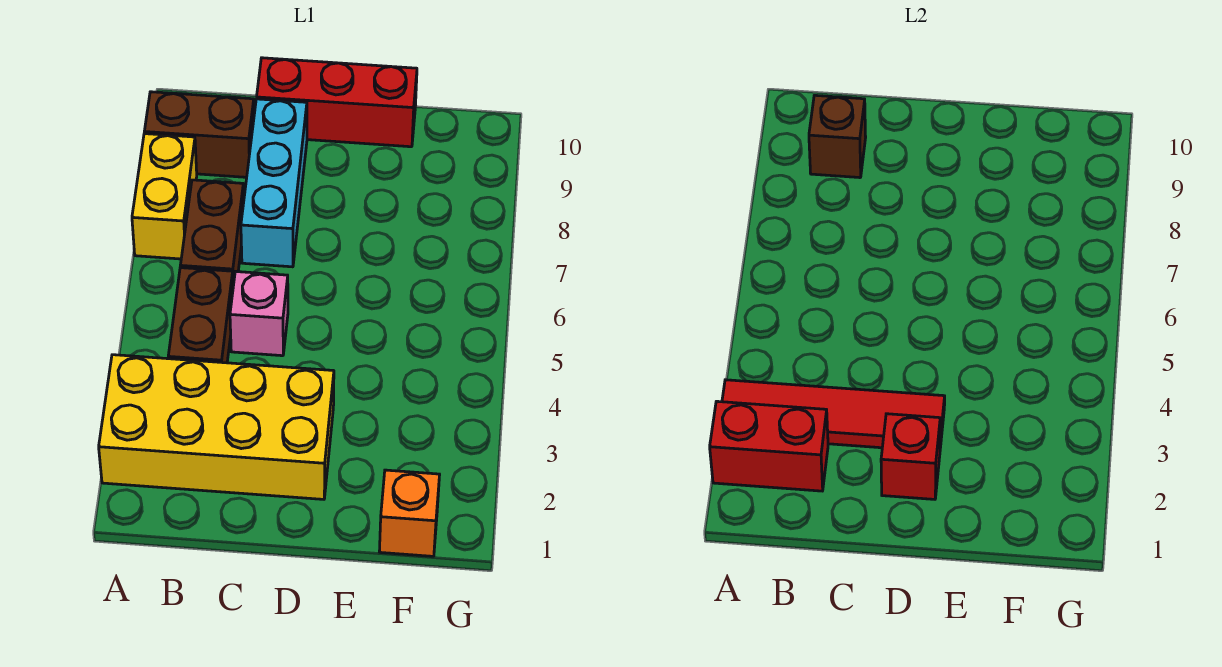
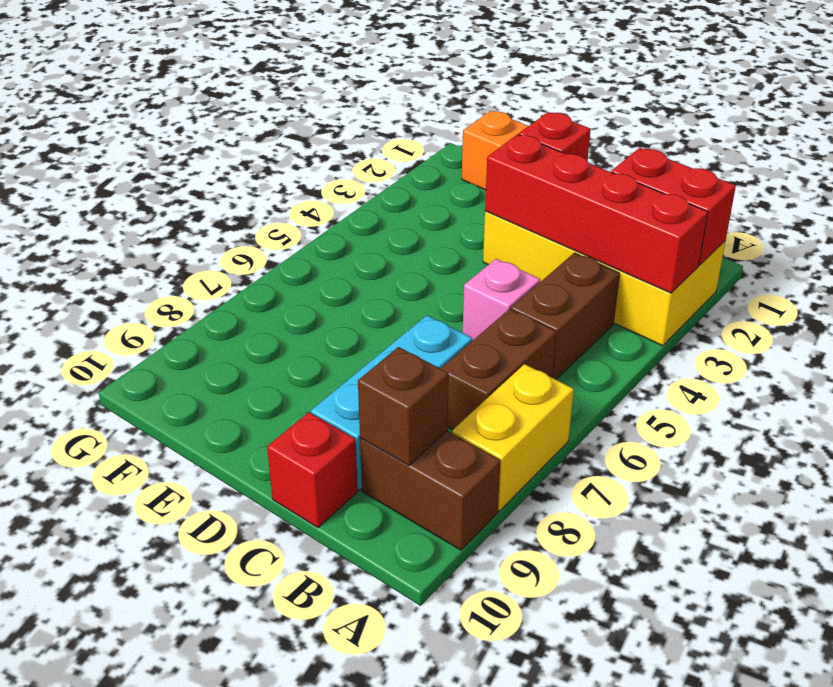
red 1x4 tile [722,380,945,448] -> red 1x4 brick [485,134,708,293]
red 1x3 brick [257,58,417,147] -> red 1x1 brick [267,412,358,528]

